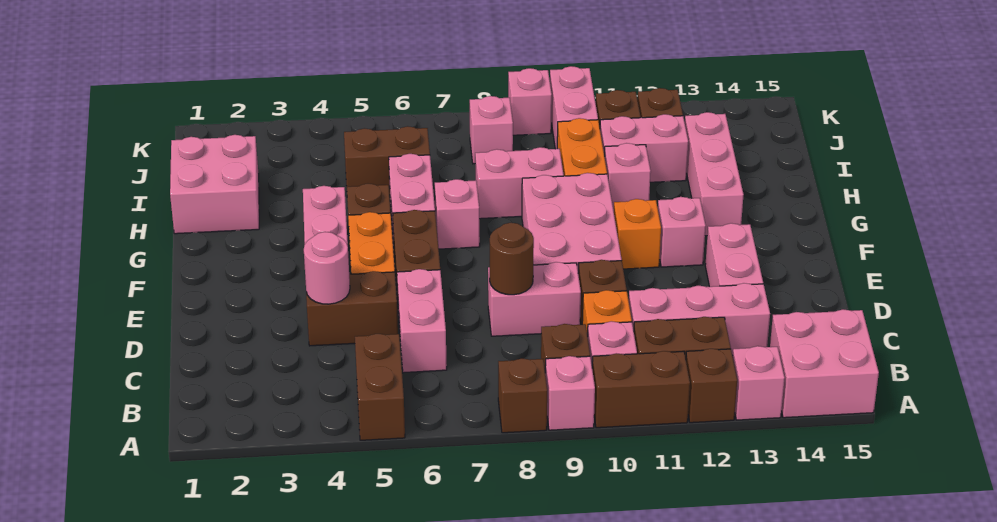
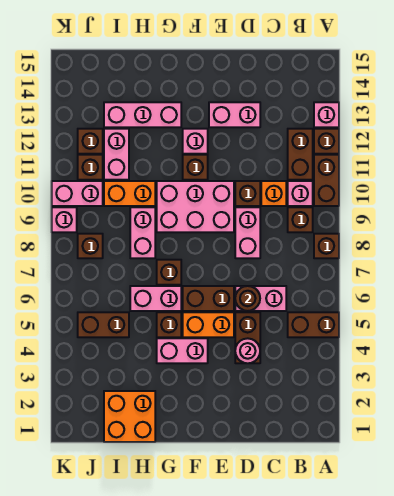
pink 1x1 brick [545,356,595,430] -> none
pink 2x2 brick [770,309,879,418] -> none
pink 1x3 brick [629,283,770,355] -> none
brown 1x1 round brick [490,223,534,295] -> brown 1x1 round brick moved to [235,286,260,311]
orange 1x1 brick [614,199,661,269] -> brown 1x1 brick [183,155,208,180]
pink 1x1 brick [435,179,480,249] -> brown 1x1 brick [157,260,181,285]
pink 2x2 brick [170,135,259,234] -> orange 2x2 brick [104,391,155,442]
pink 1x1 brick [604,143,651,211] -> none
brown 1x2 brick [344,126,430,195] -> brown 1x2 brick turned to [78,312,129,337]
pink 1x1 brick [470,96,513,164] -> brown 1x1 brick [78,234,103,258]

